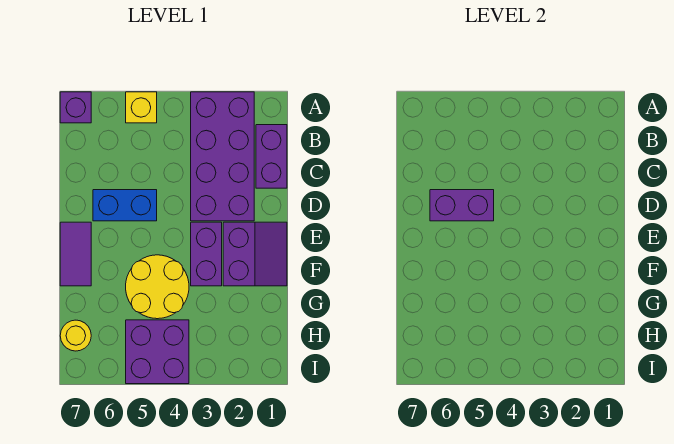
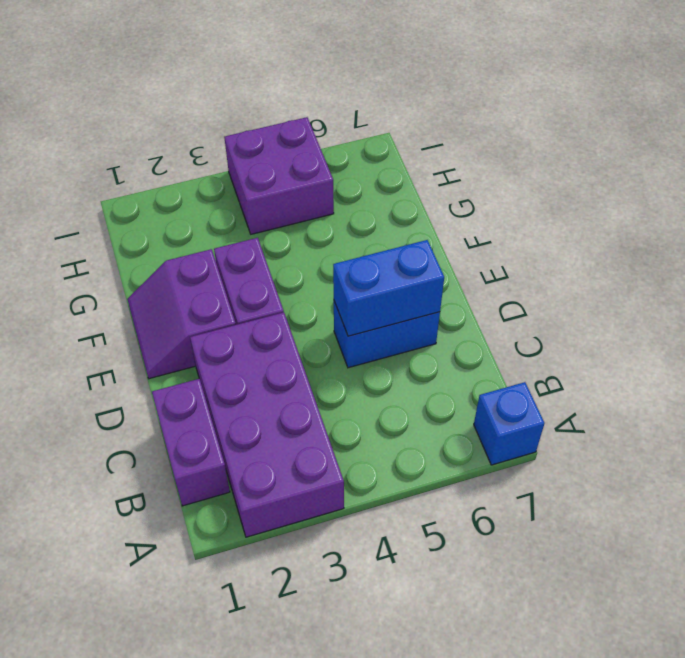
yellow 1x1 brick [126,92,157,123] -> none
purple 1x1 brick [60,92,91,123] -> blue 1x1 brick [474,382,545,465]
purple 1x2 brick [430,190,494,221] -> blue 1x2 brick [333,240,444,336]
purple 1x2 tile [60,222,91,286] -> none
yellow 2x2 round brick [126,255,189,319] -> none
yellow 1x1 round brick [60,320,91,351] -> none

